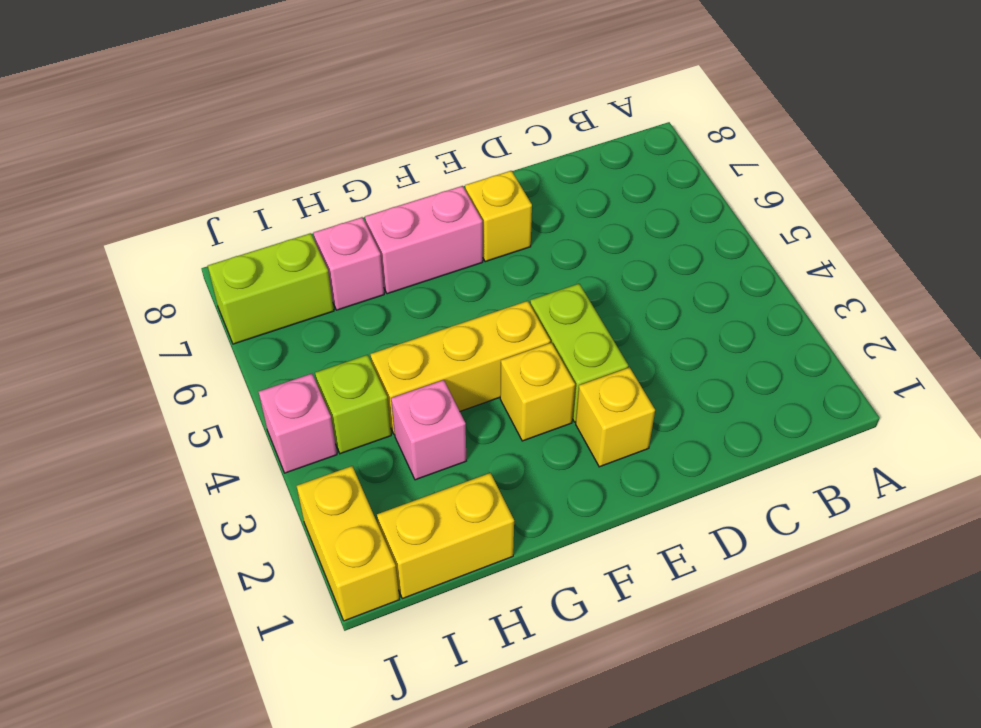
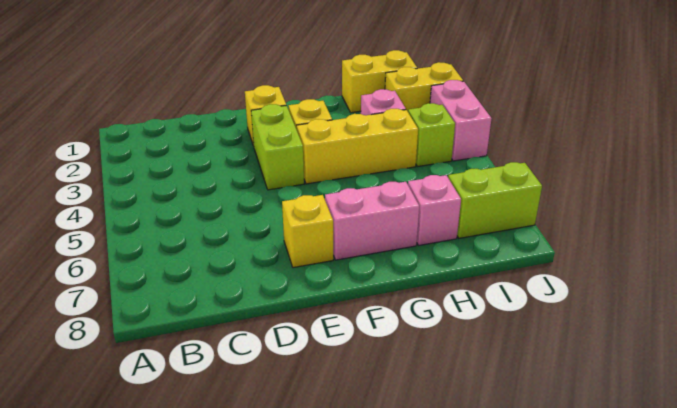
yellow 1x2 brick [297,466,399,621] -> yellow 1x2 brick turned to [385,62,463,111]
pink 1x1 brick [259,374,337,473] -> pink 1x2 brick [430,80,492,161]

